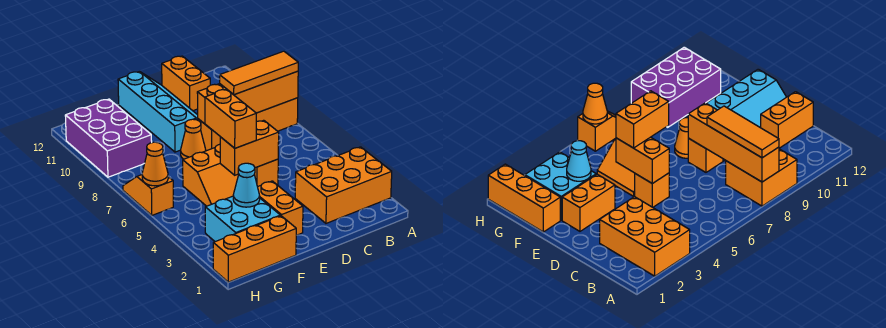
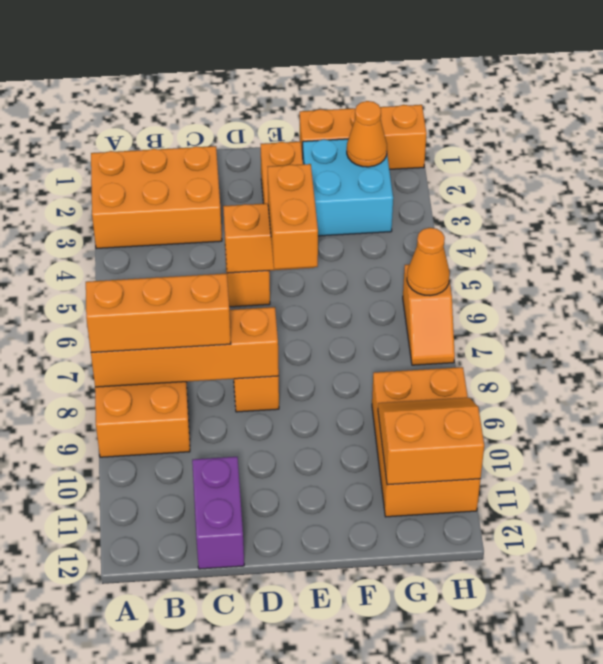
orange 1x3 tile [220,51,298,95] -> orange 1x3 brick [86,273,231,352]
orange 1x2 brick [162,56,210,111] -> purple 1x2 brick [192,457,244,569]
cyan 2x4 slope [118,71,198,152] -> none
orange 2x2 slope [183,144,239,206] -> orange 2x2 slope moved to [378,398,484,485]
orange 1x1 cone [181,119,206,159] -> orange 1x1 cone moved to [347,101,387,167]
cyan 1x1 cone [233,163,260,207] -> none
purple 2x3 brick [65,99,152,177] -> orange 2x3 brick [372,367,480,517]

